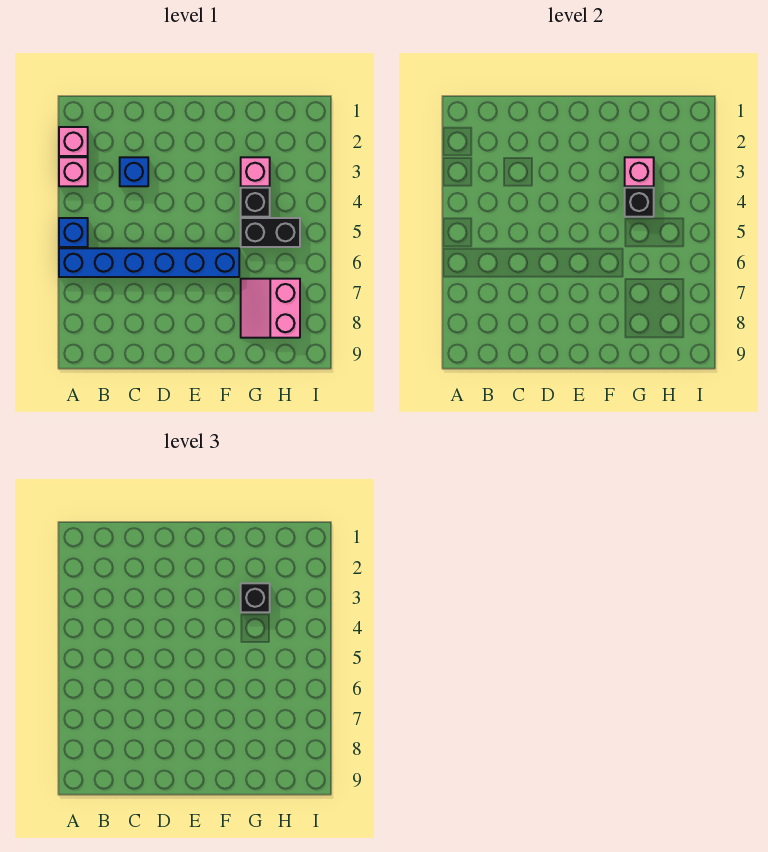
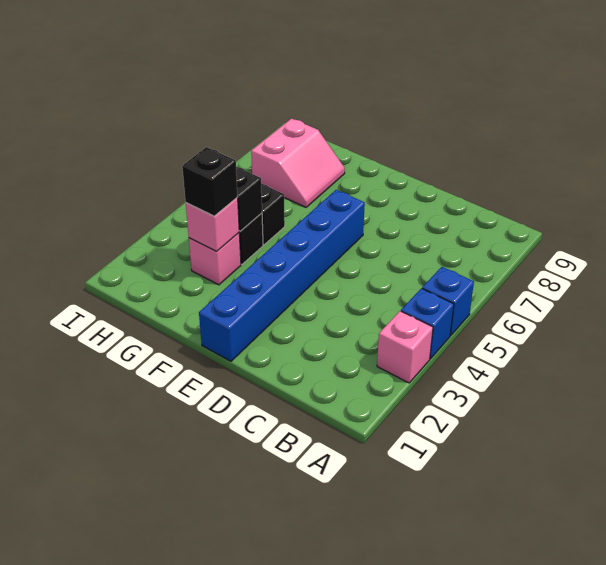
pink 1x1 brick [59,127,88,156] -> none
blue 1x6 brick [59,248,239,277] -> blue 1x6 brick turned to [199,190,365,361]
blue 1x1 brick [120,157,148,186] -> blue 1x1 brick moved to [401,288,454,359]

